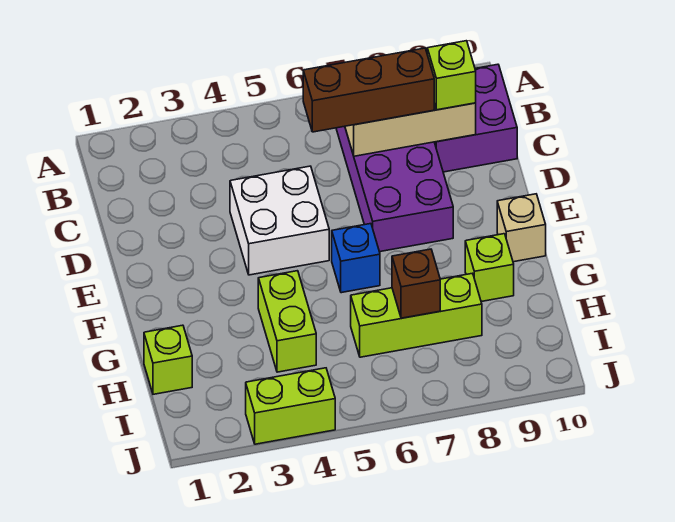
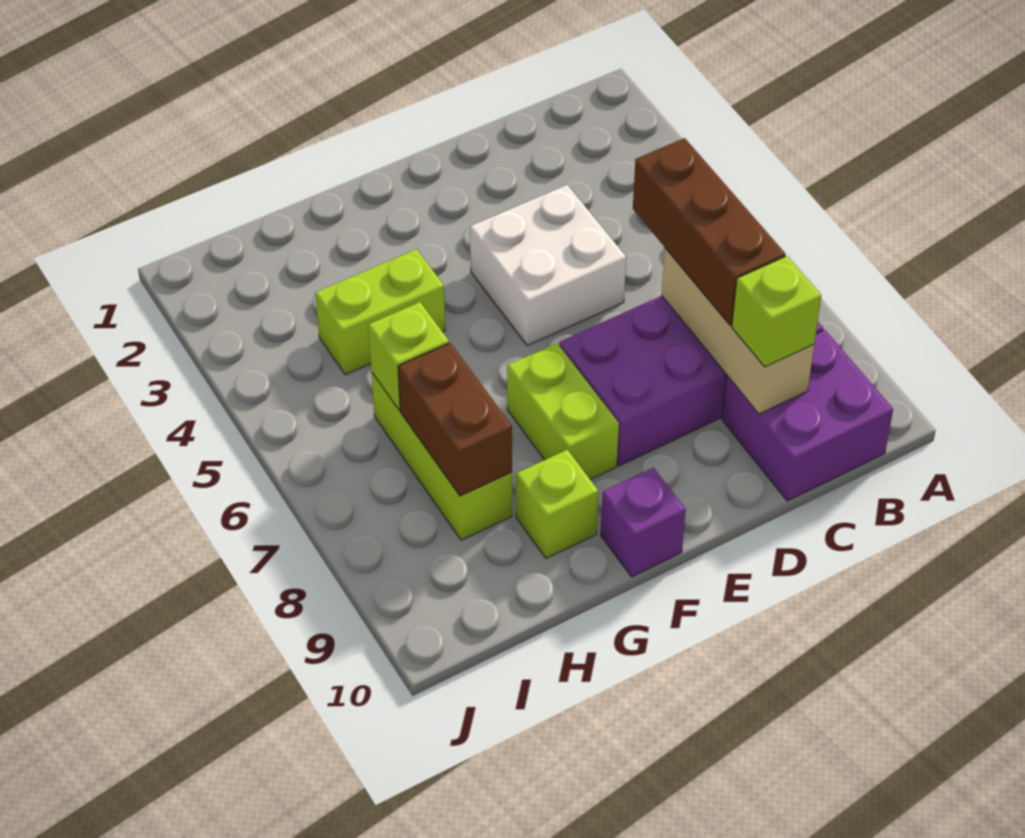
blue 1x1 brick [332,224,380,293] -> none
tan 1x1 brick [497,194,546,262] -> purple 1x1 brick [601,468,686,577]
lime 1x1 brick [144,325,192,394] -> lime 1x1 brick moved to [368,302,449,410]
brown 1x1 brick [392,249,440,318] -> brown 1x2 brick [398,343,512,496]
lime 1x2 brick [246,368,335,444] -> lime 1x2 brick moved to [507,343,619,479]

